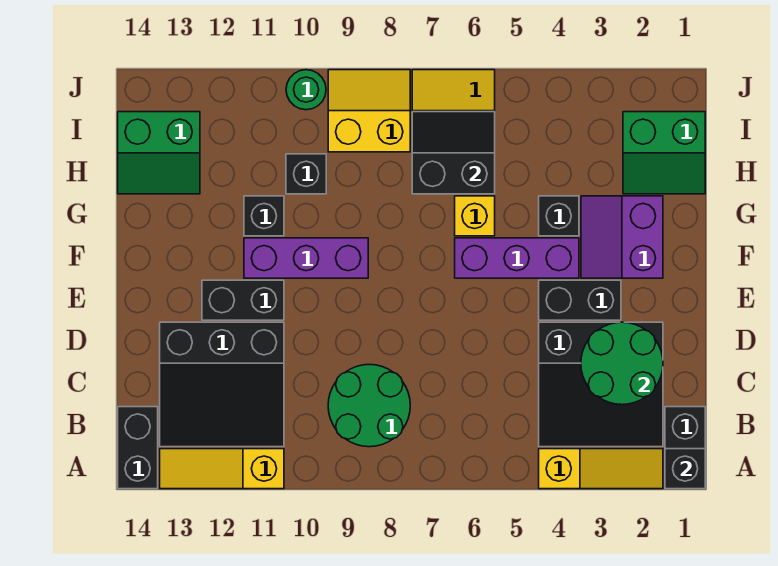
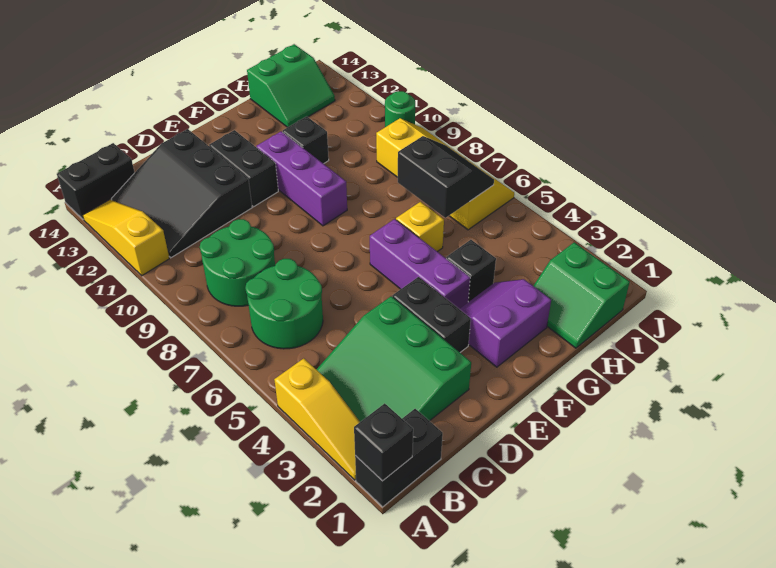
black 3x3 slope [539,322,663,447] -> green 3x3 slope [316,296,471,422]
green 2x2 round brick [581,322,663,405] -> green 2x2 round brick moved to [245,259,323,349]
black 1x1 brick [286,154,326,194] -> none
green 2x2 slope [118,112,200,194] -> green 2x2 slope turned to [247,44,335,127]

